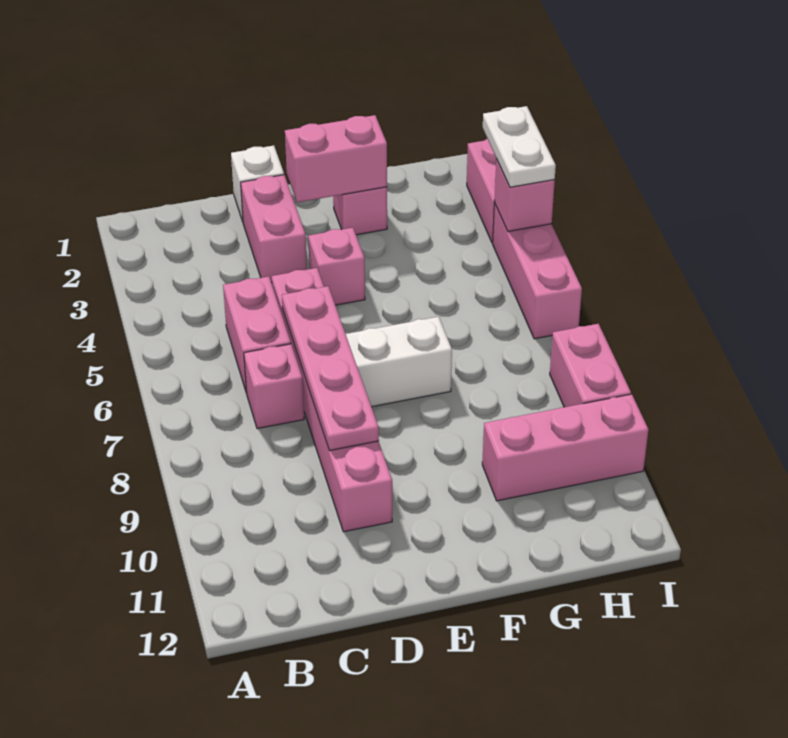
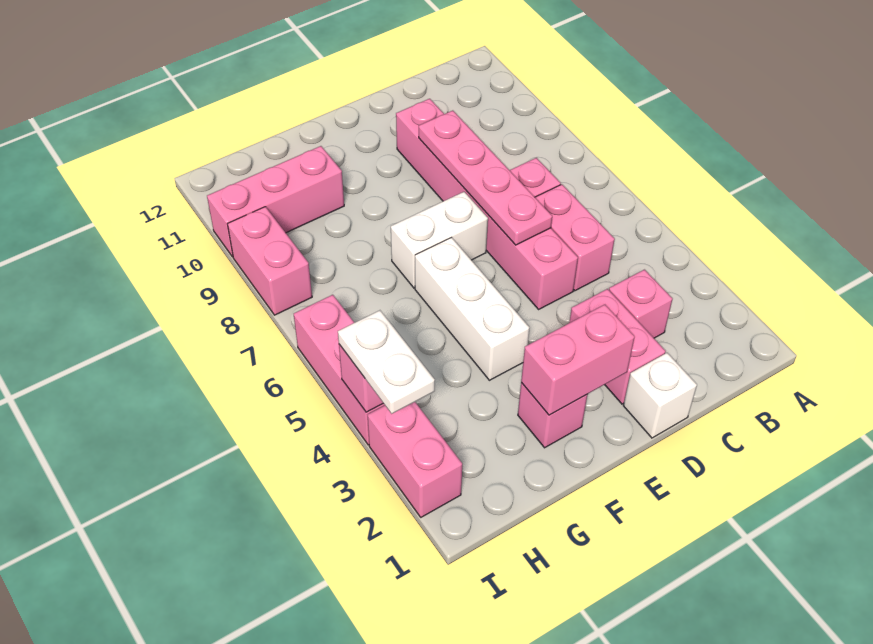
pink 1x1 brick [308,228,365,305] -> pink 1x1 brick moved to [609,270,672,338]
none -> white 1x3 brick [415,238,529,380]

